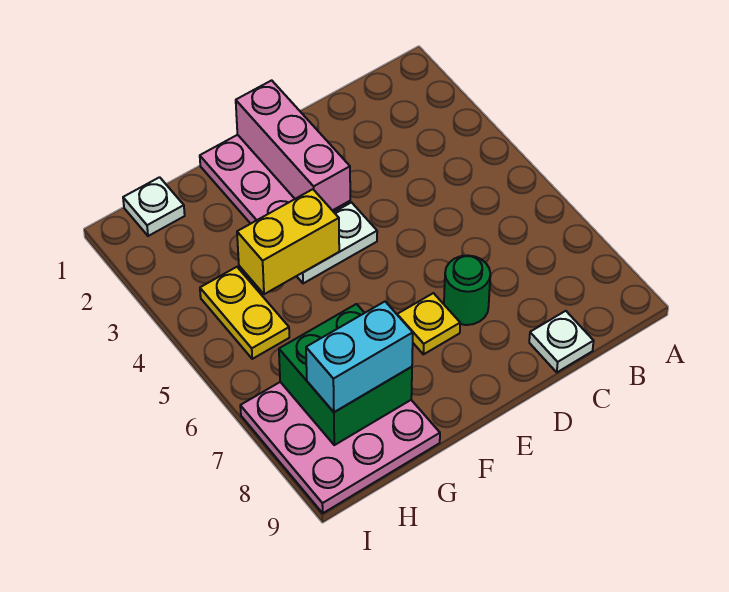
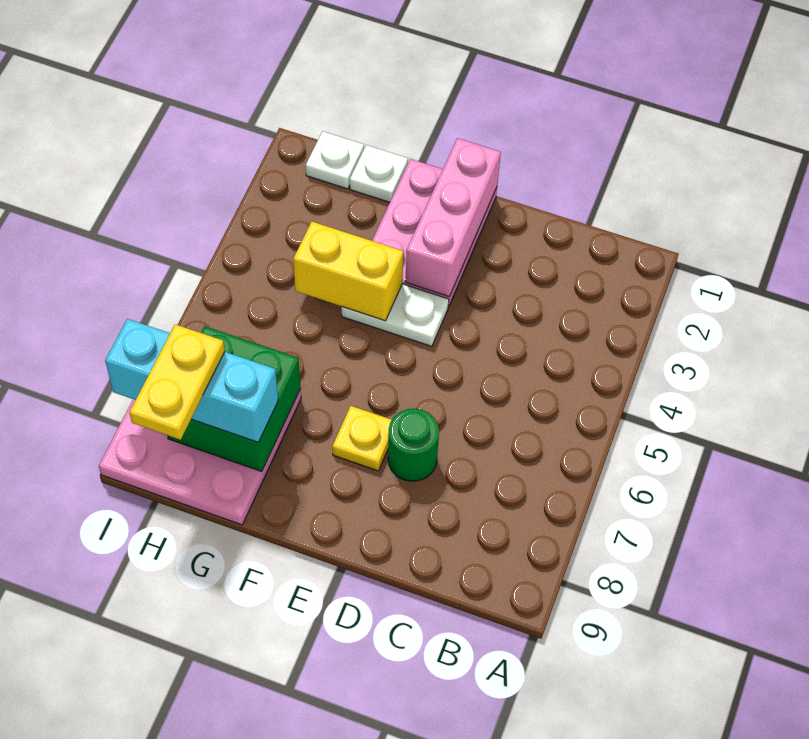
white 1x1 plate [529,311,594,372] -> white 1x1 plate moved to [350,145,408,202]
cyan 1x2 brick [306,302,413,412] -> cyan 1x3 brick [105,319,278,442]
yellow 1x2 plate [200,267,289,359] -> yellow 1x2 plate moved to [129,324,225,440]

